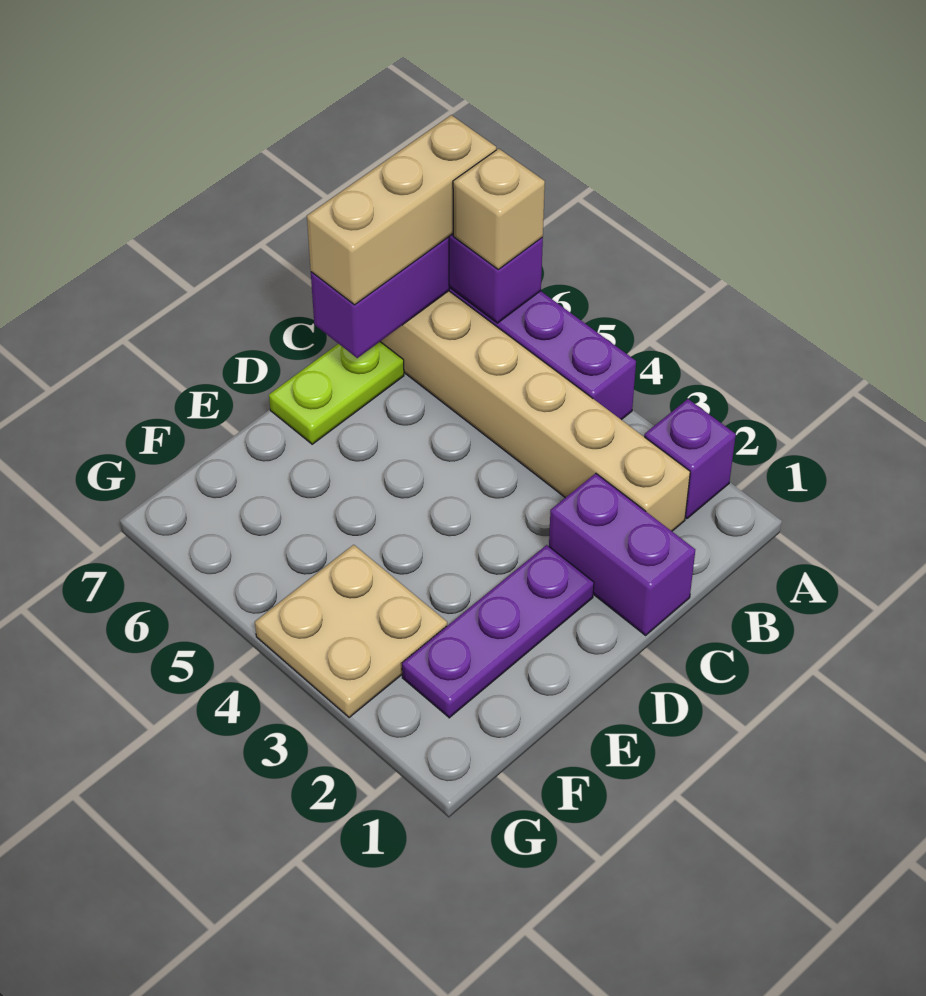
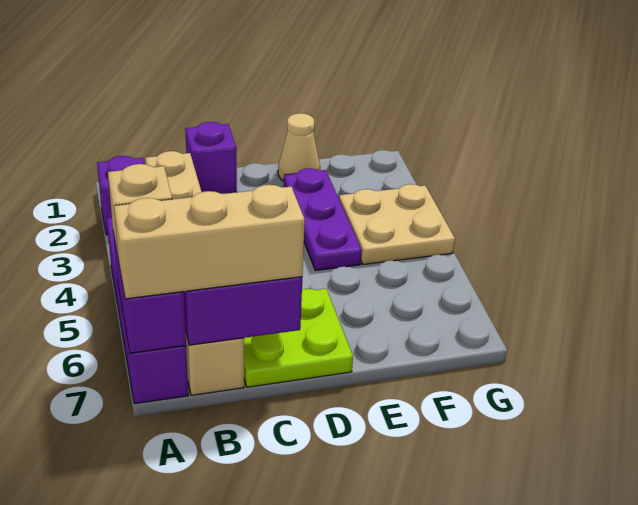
purple 1x2 brick [549,473,695,635] -> purple 1x1 brick [185,122,237,194]
lime 1x2 plate [269,342,404,444] -> lime 2x2 plate [244,289,353,387]
purple 1x3 plate [402,545,594,718] -> purple 1x3 plate turned to [284,168,362,270]
none -> tan 1x1 cone [278,113,320,181]

